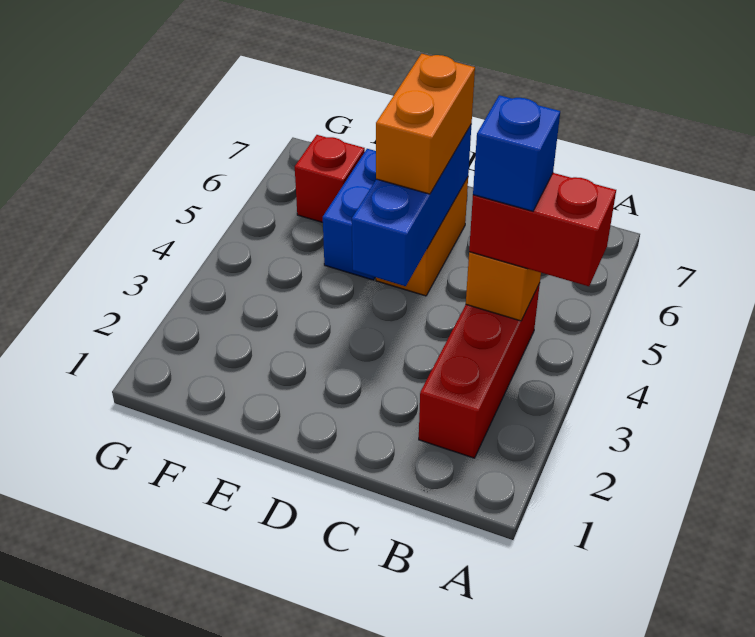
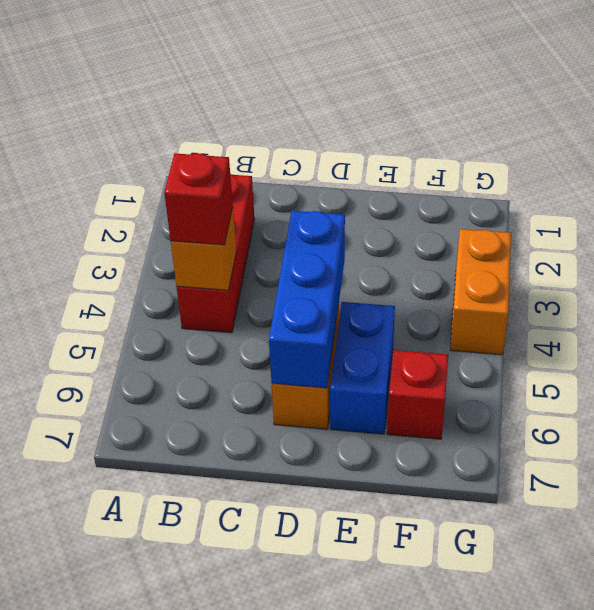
red 1x2 brick [469,173,616,286] -> red 1x1 brick [164,153,233,245]
blue 1x1 brick [473,95,560,211] -> none
orange 1x2 brick [376,54,475,194] -> orange 1x2 brick moved to [450,229,511,355]

